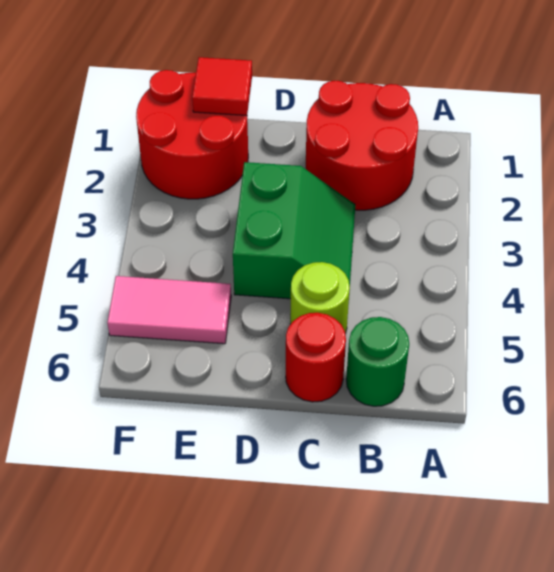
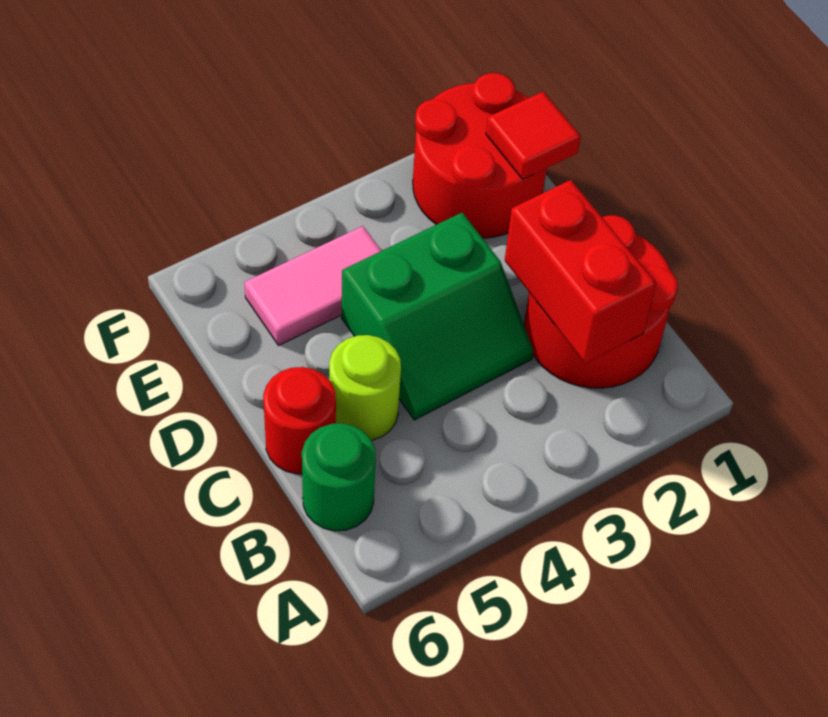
none -> red 1x2 brick [505,180,656,364]
pink 1x2 tile [107,276,231,344] -> pink 1x2 tile turned to [244,226,381,345]

